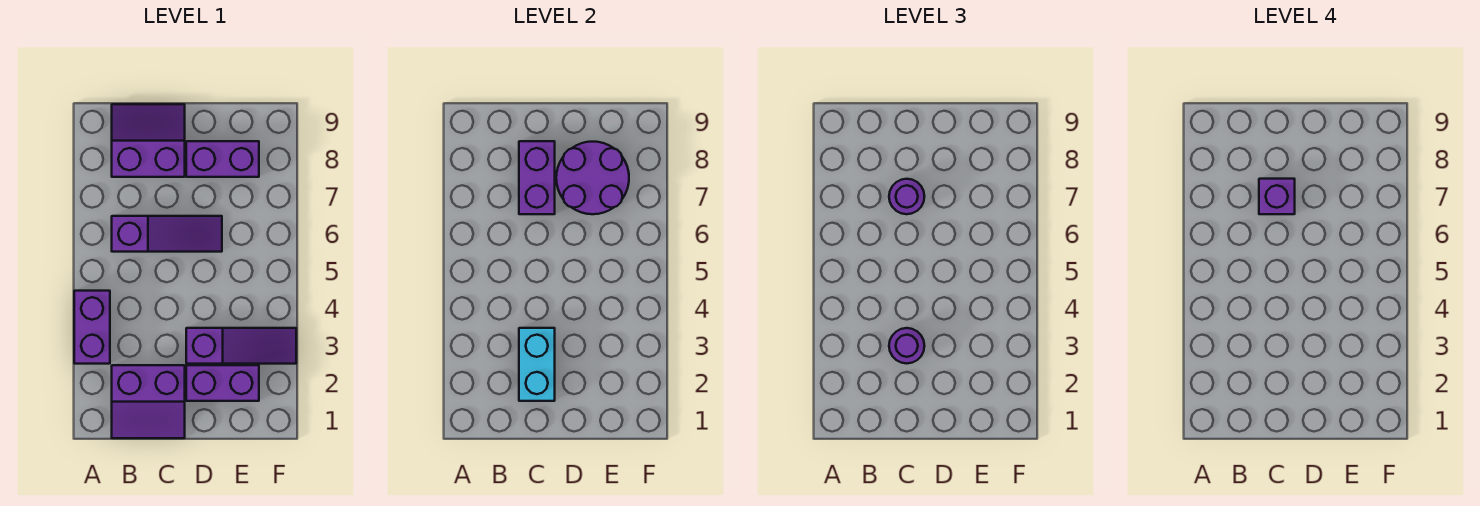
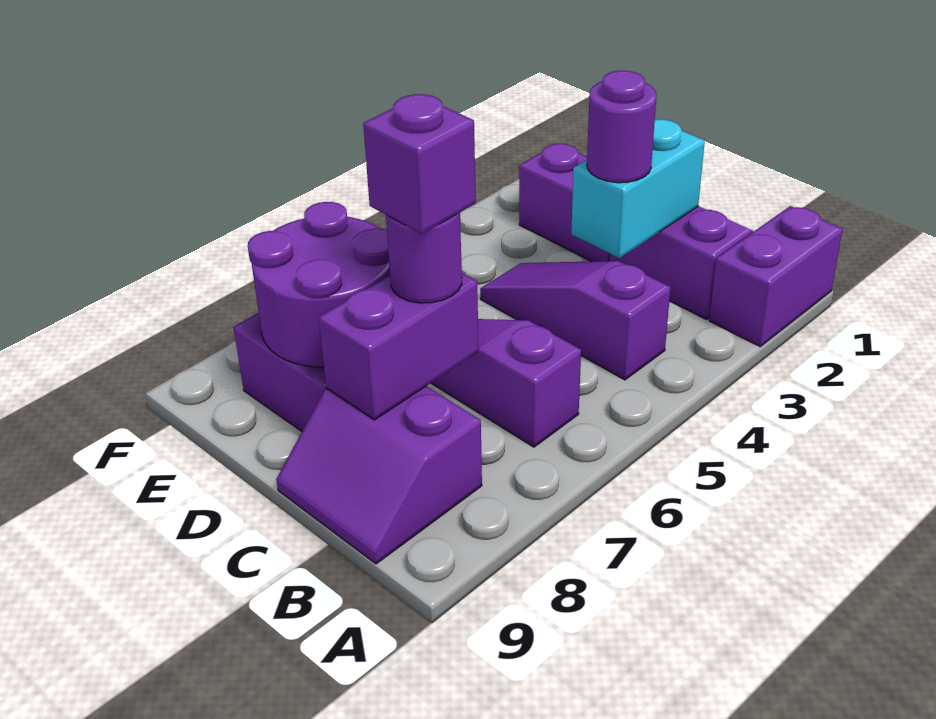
purple 1x2 brick [74,291,110,364] -> purple 1x2 brick moved to [709,206,843,347]
purple 1x3 slope [186,328,296,364] -> purple 1x3 slope moved to [480,261,671,380]

